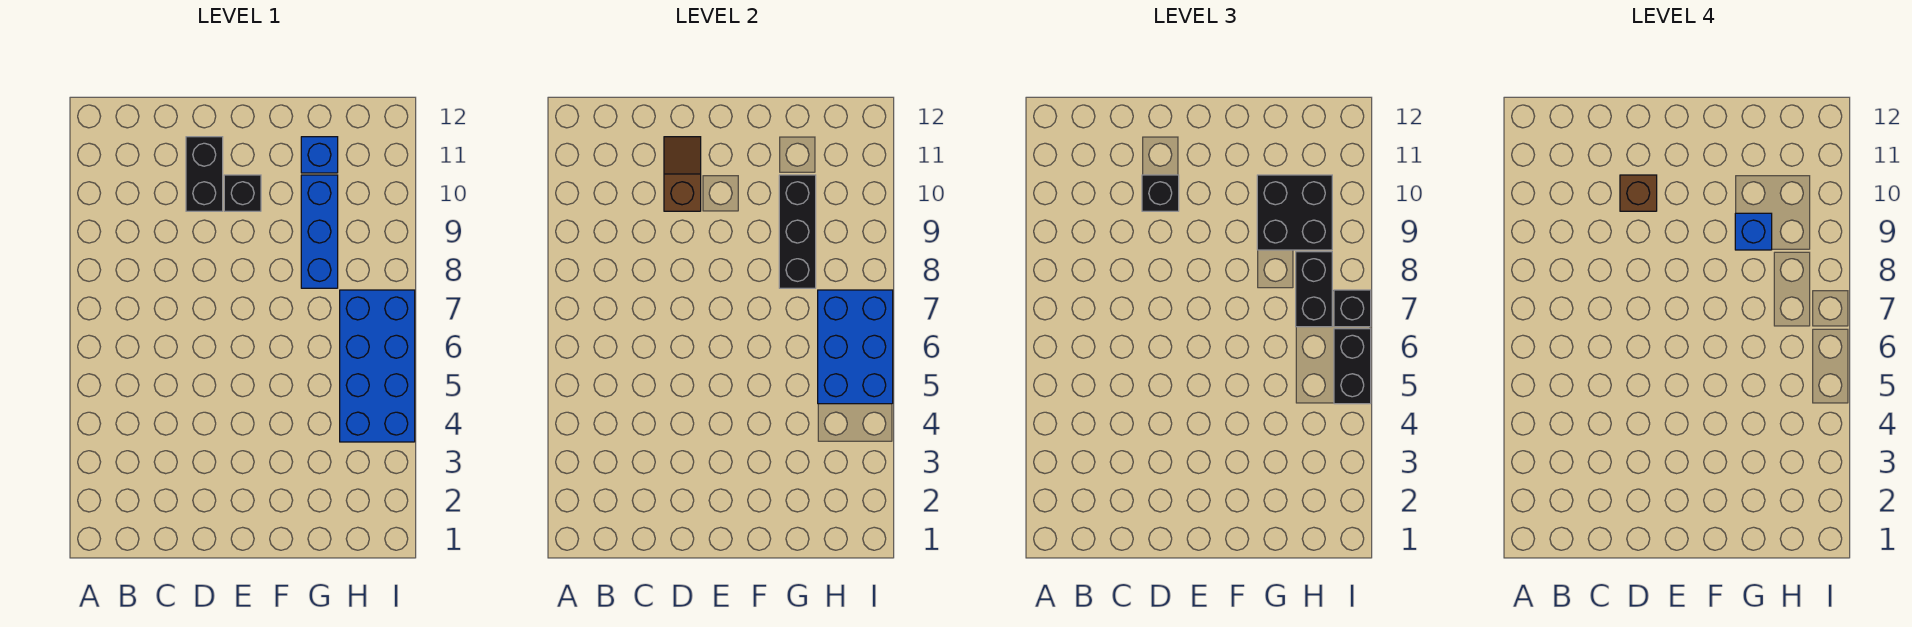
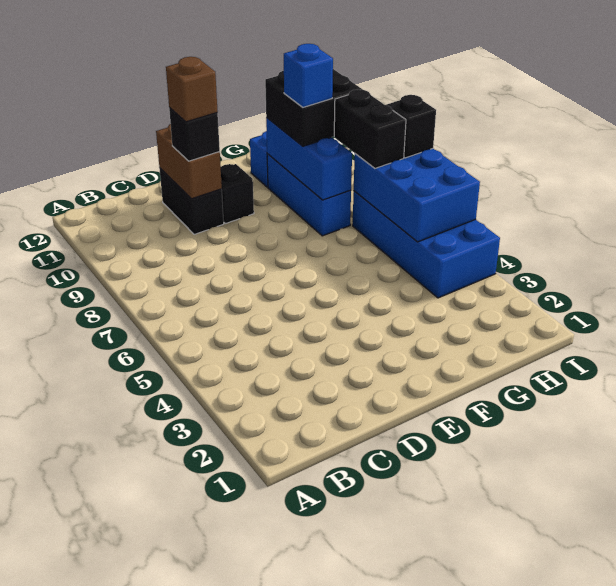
brown 1x2 slope [664,137,701,211] -> brown 1x2 brick [156,124,222,199]
black 1x3 brick [779,175,816,288] -> blue 1x3 brick [266,118,352,200]
black 1x2 brick [1334,329,1371,404] -> none

